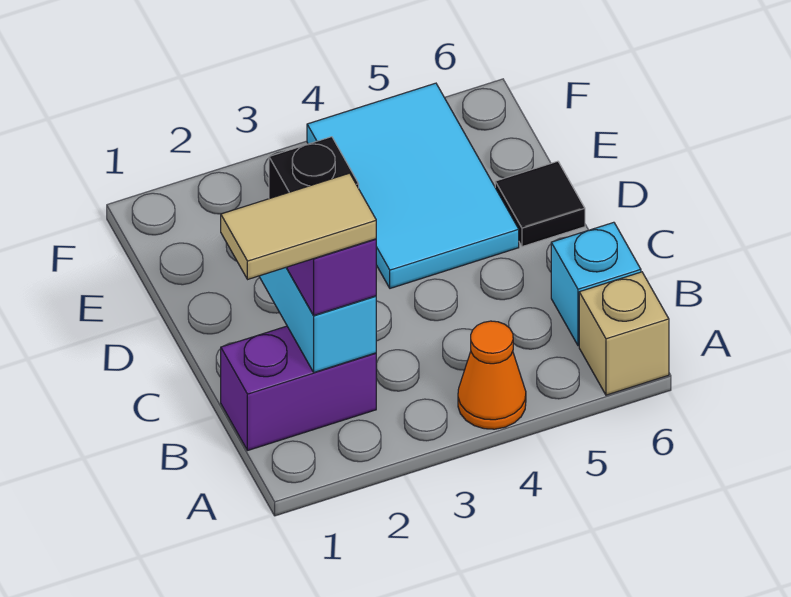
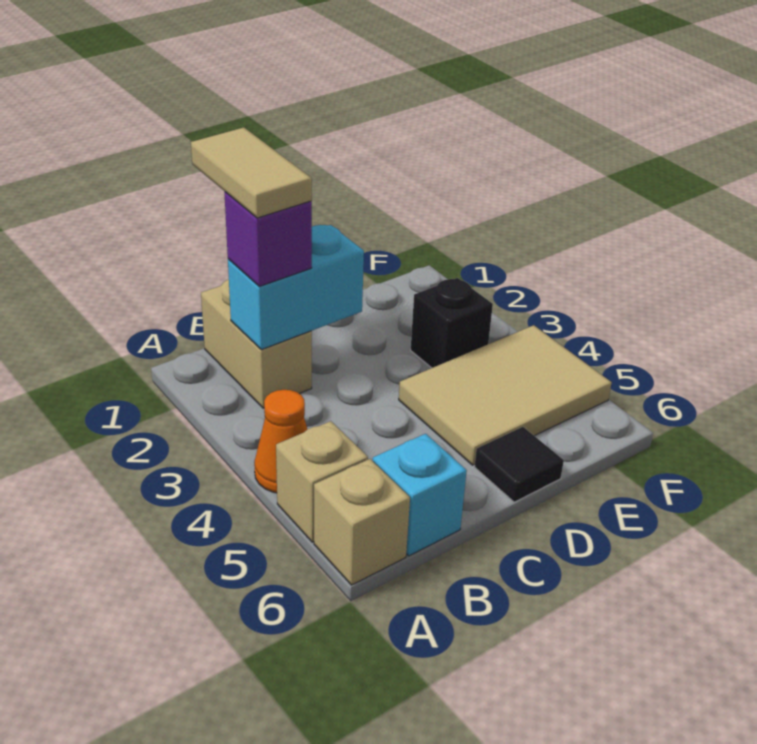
none -> tan 1x1 brick [276,421,368,542]
purple 1x2 brick [221,326,376,451] -> tan 1x2 brick [201,279,312,408]
cyan 2x3 tile [307,83,519,288] -> tan 2x3 tile [399,325,612,465]

